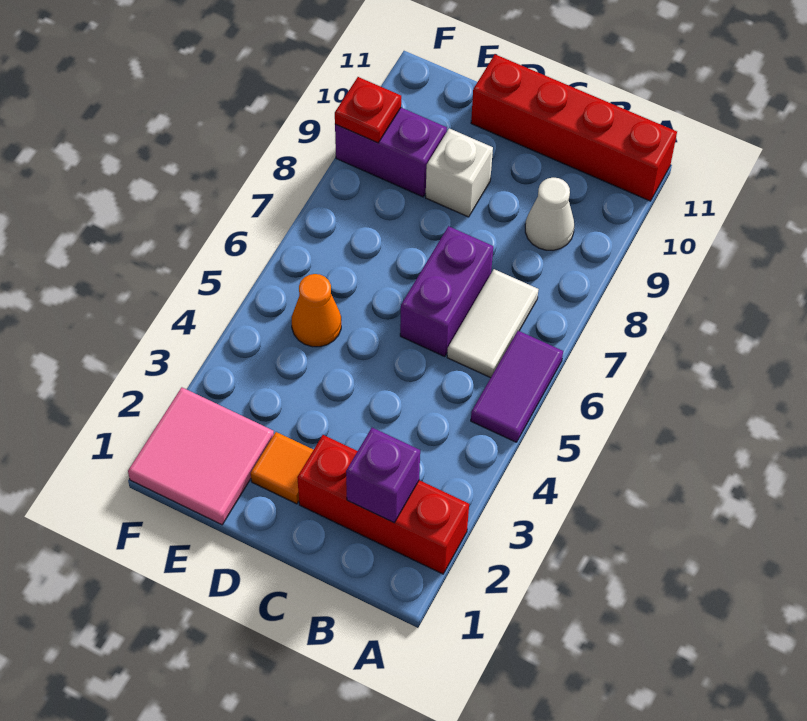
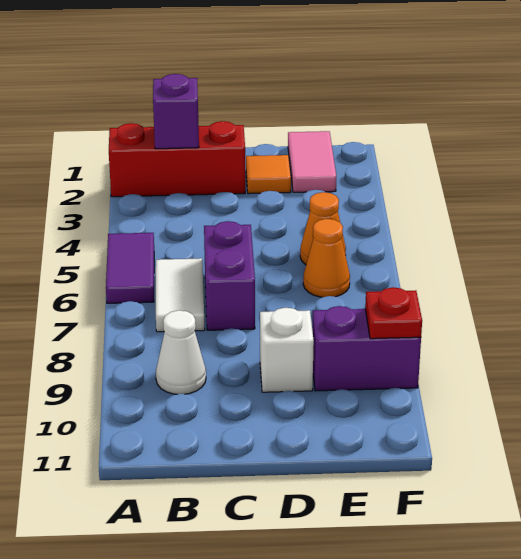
red 1x4 brick [471,54,677,201] -> none
pink 2x2 tile [128,387,274,525] -> pink 1x2 tile [288,131,336,192]
none -> orange 1x1 cone [303,219,350,297]

